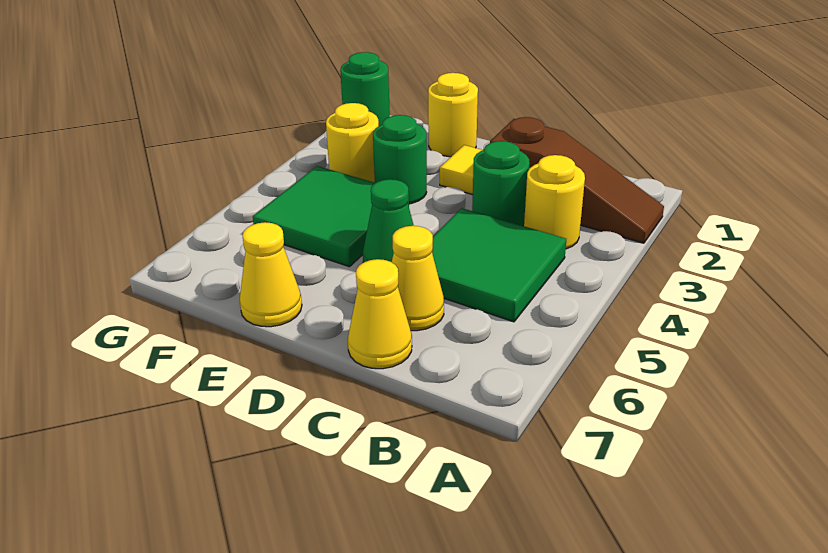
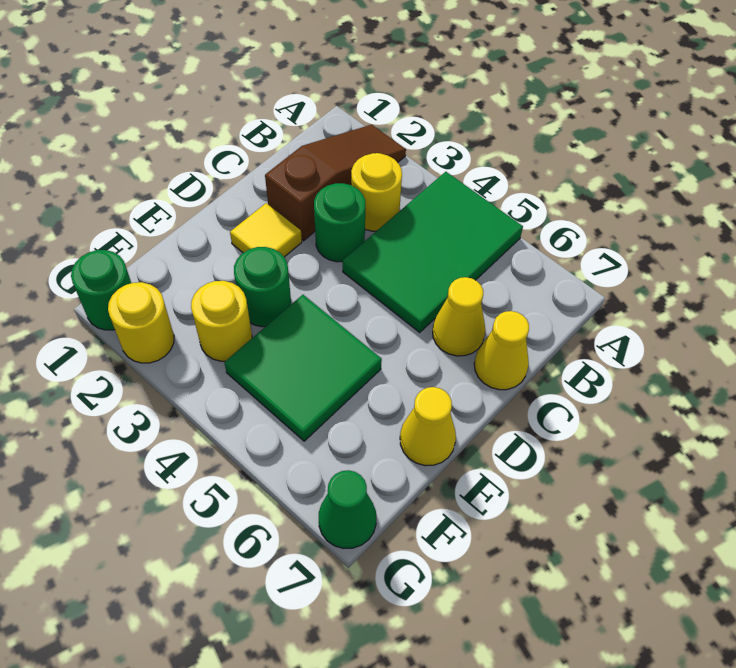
green 2x2 tile [432,208,566,322] -> green 2x3 tile [343,172,523,332]
green 1x1 cone [363,179,414,263] -> green 1x1 cone moved to [319,470,376,548]
yellow 1x1 round brick [428,73,478,157] -> yellow 1x1 round brick moved to [108,282,174,363]

